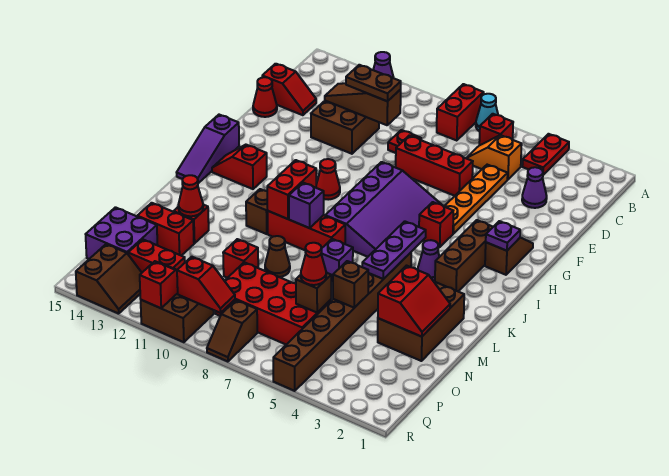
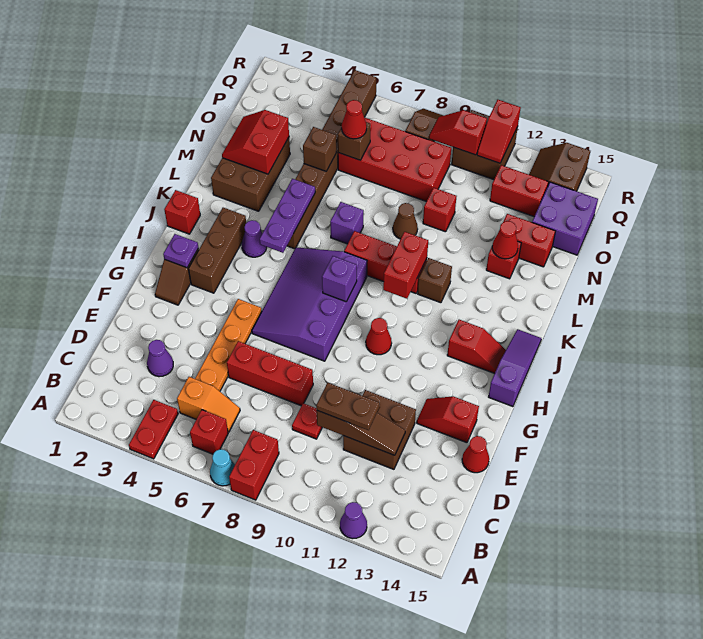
red 1x2 slope [262,64,316,115] -> red 1x2 slope moved to [417,396,479,443]
red 1x1 brick [419,202,453,247] -> red 1x1 brick moved to [164,190,200,234]
purple 1x1 brick [289,183,324,228] -> purple 1x1 brick moved to [322,256,357,302]

